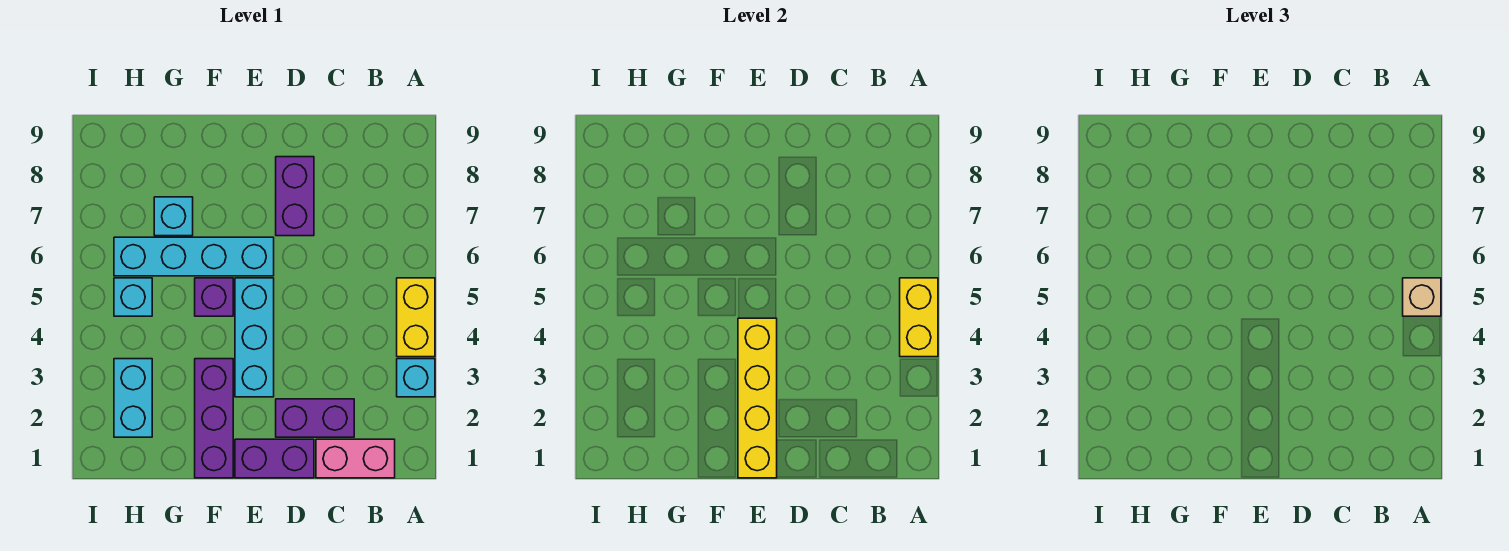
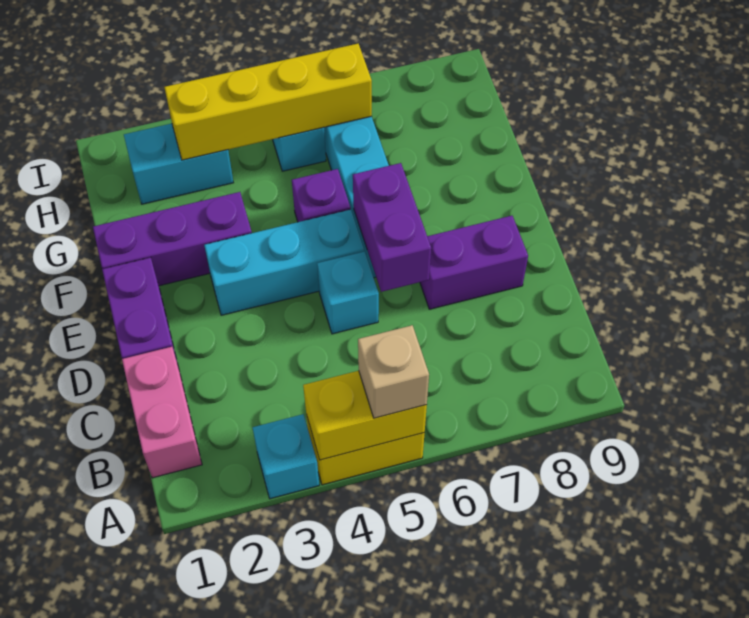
purple 1x2 brick [276,399,354,437] -> purple 1x2 brick moved to [353,163,431,292]
yellow 1x4 brick [738,318,777,478] -> yellow 1x4 brick moved to [164,44,372,160]
cyan 1x1 brick [154,197,193,236] -> cyan 1x1 brick moved to [317,251,379,334]

